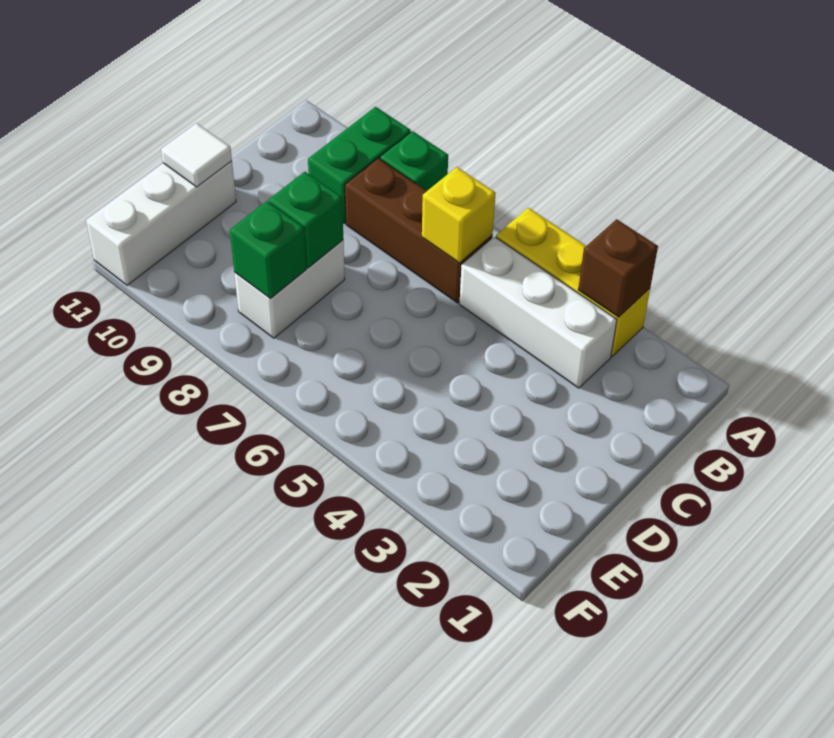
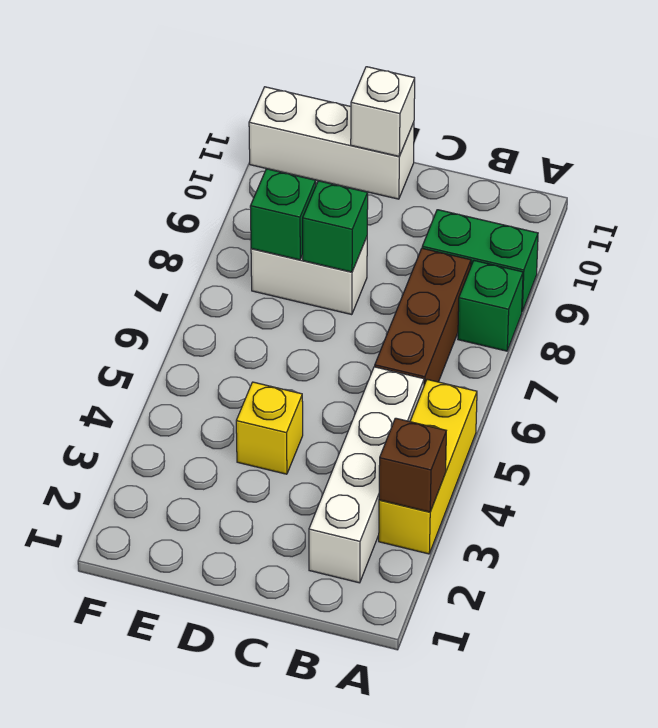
white 1x3 brick [459,237,617,388] -> white 1x4 brick [309,367,424,583]
yellow 1x1 brick [422,167,496,263] -> yellow 1x1 brick moved to [236,382,303,474]
white 1x1 tile [161,123,232,187] -> white 1x1 brick [351,67,415,156]

